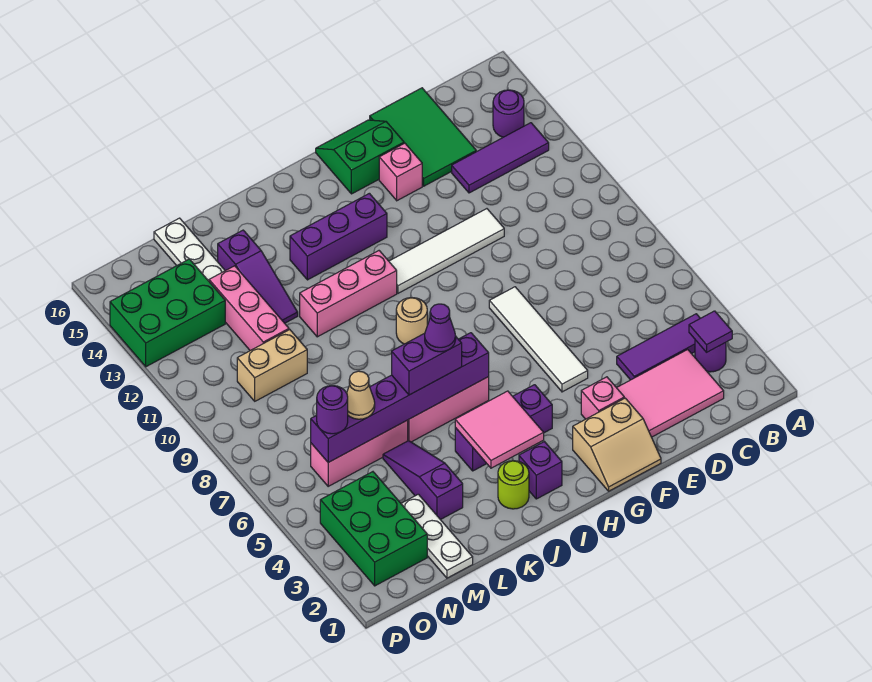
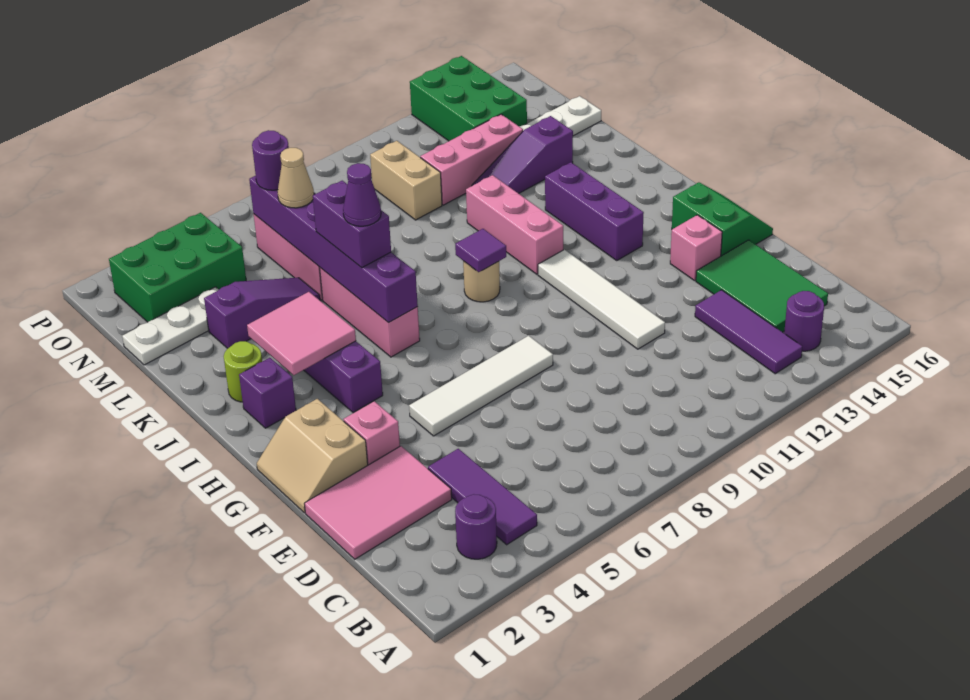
purple 1x1 tile [689,311,732,352] -> purple 1x1 tile moved to [455,229,506,272]
pink 2x3 tile [617,349,724,437] -> pink 2x3 tile turned to [304,446,452,559]
green 2x3 tile [370,88,476,186] -> green 2x3 tile turned to [696,240,828,332]

